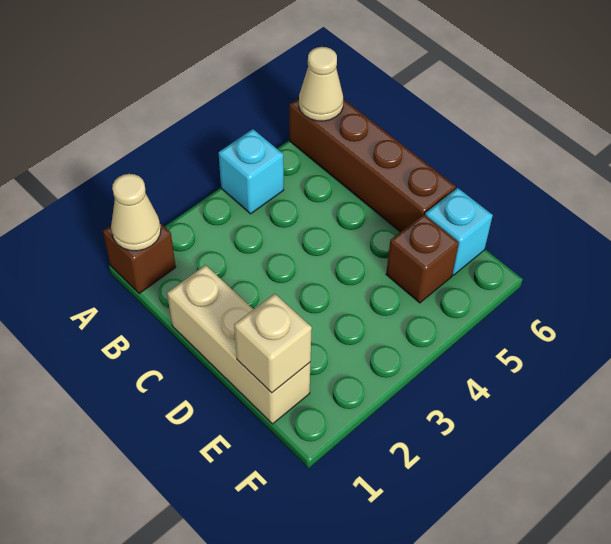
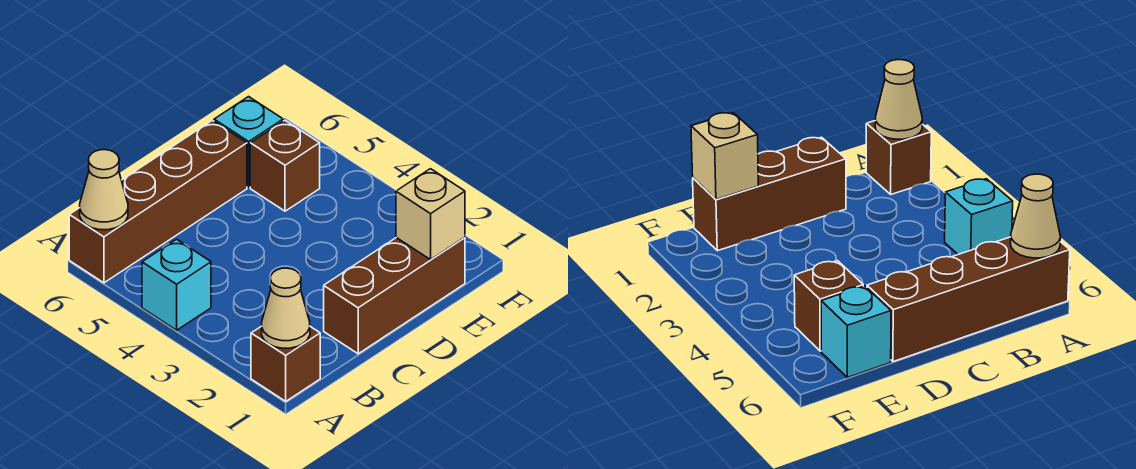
tan 1x3 brick [167,265,311,424] -> brown 1x3 brick [324,238,465,354]

